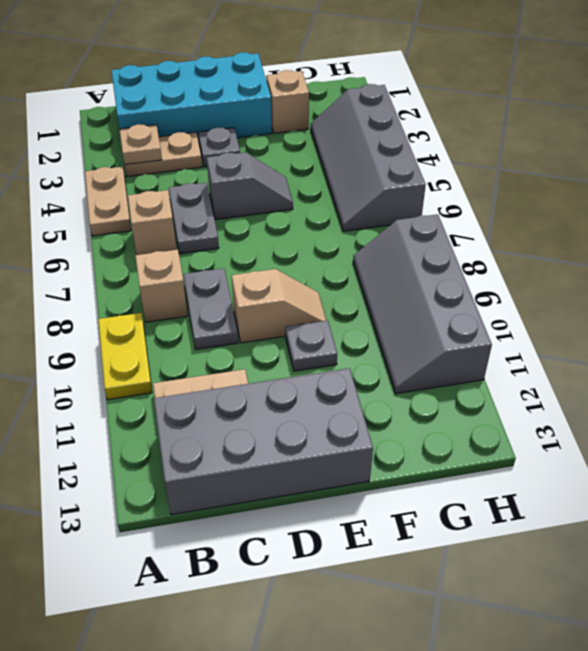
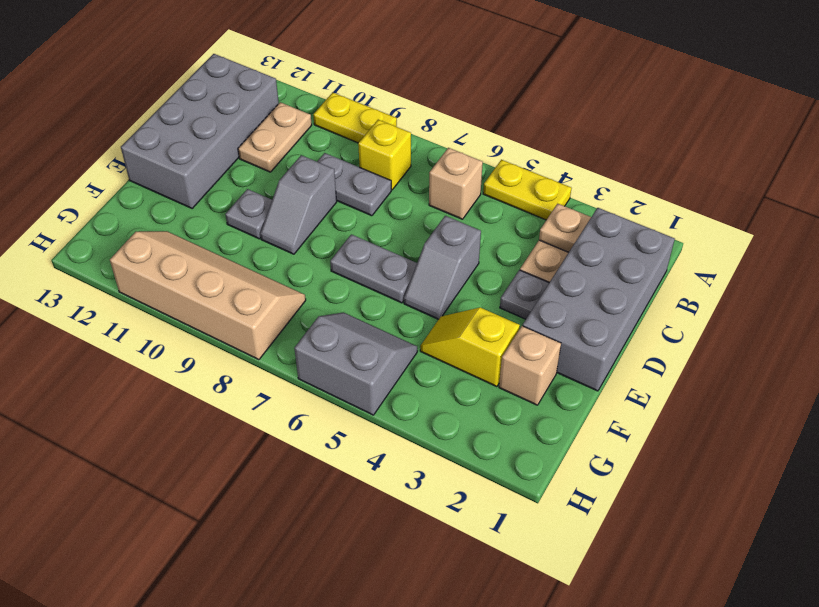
tan 1x2 plate [85,167,131,236] -> yellow 1x2 plate [483,160,572,220]
cyan 2x4 brick [111,52,272,142] -> grey 2x4 brick [523,208,675,391]
tan 1x1 brick [136,250,188,322] -> yellow 1x1 brick [358,120,411,190]
grey 1x2 plate [169,183,219,254] -> grey 1x2 plate moved to [330,234,417,303]
tan 1x2 slope [232,269,326,343] -> grey 1x2 slope [260,155,337,254]
none -> yellow 1x2 slope [420,307,520,387]
grey 2x4 slope [311,84,426,231] -> grey 2x2 slope [294,312,417,415]
grey 2x4 slope [353,214,492,394] -> tan 2x4 slope [110,231,306,360]

